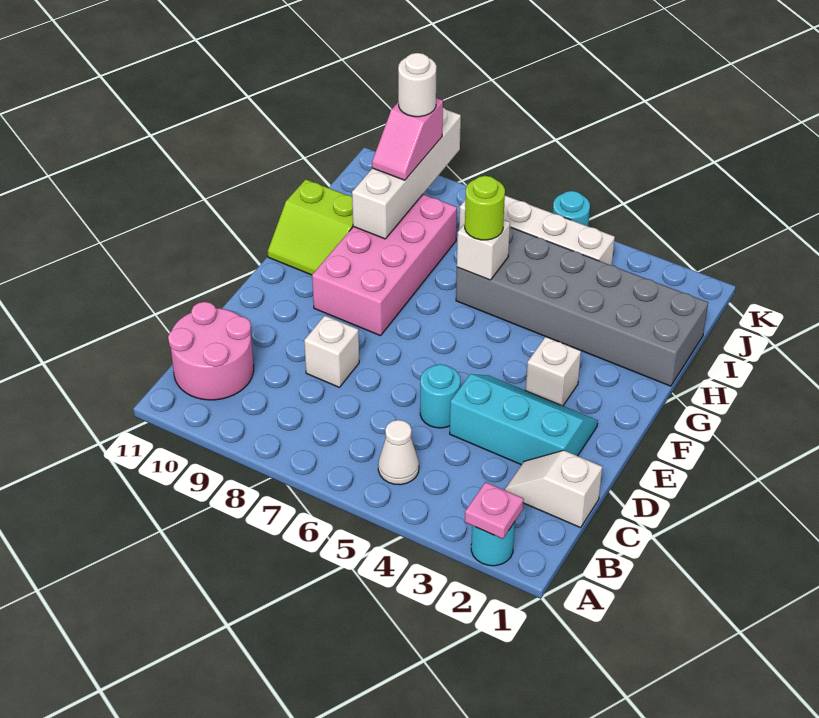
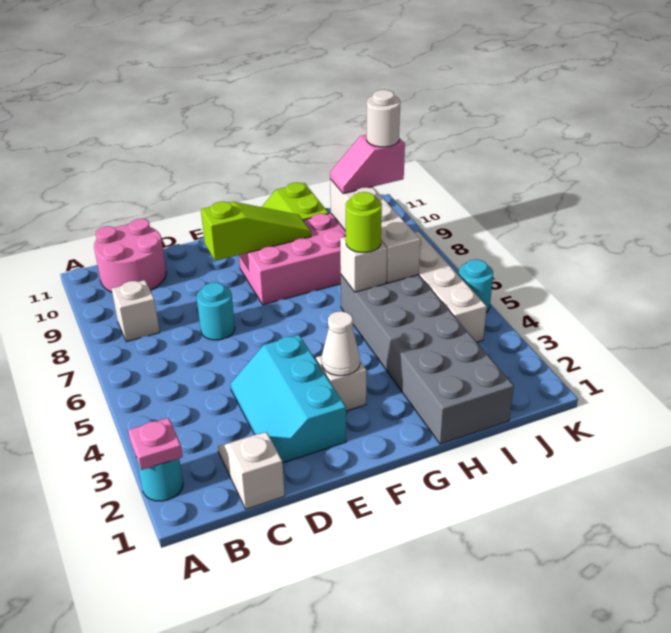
white 1x1 cone [378,420,419,485] -> white 1x1 cone moved to [322,311,360,376]
cyan 2x3 slope [450,374,598,465] -> cyan 2x3 slope turned to [230,335,346,463]
cyan 1x1 round brick [420,364,460,428] -> cyan 1x1 round brick moved to [197,283,235,340]
white 1x1 brick [304,316,359,387] -> white 1x1 brick moved to [112,280,160,342]
none -> lime 1x3 slope [201,202,311,261]
white 1x4 brick [352,108,461,239] -> white 1x4 brick turned to [330,179,420,283]

